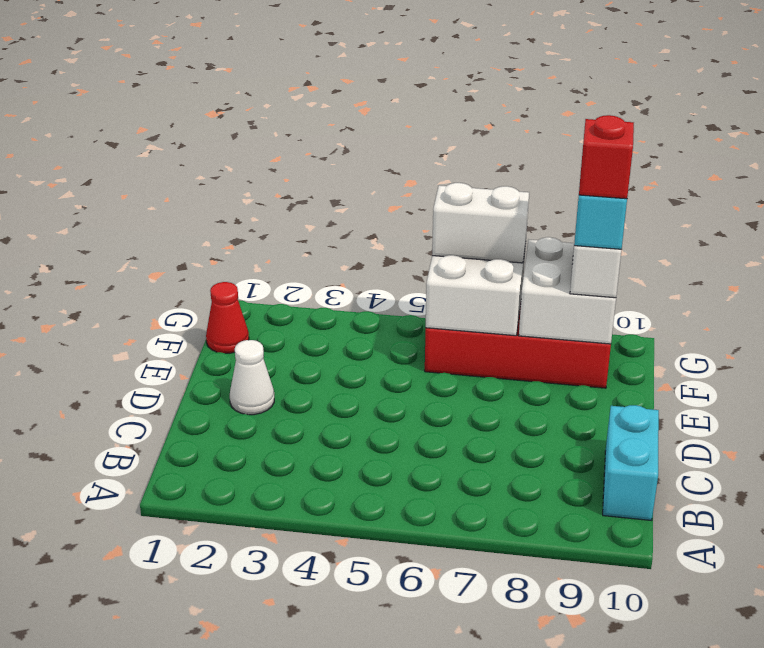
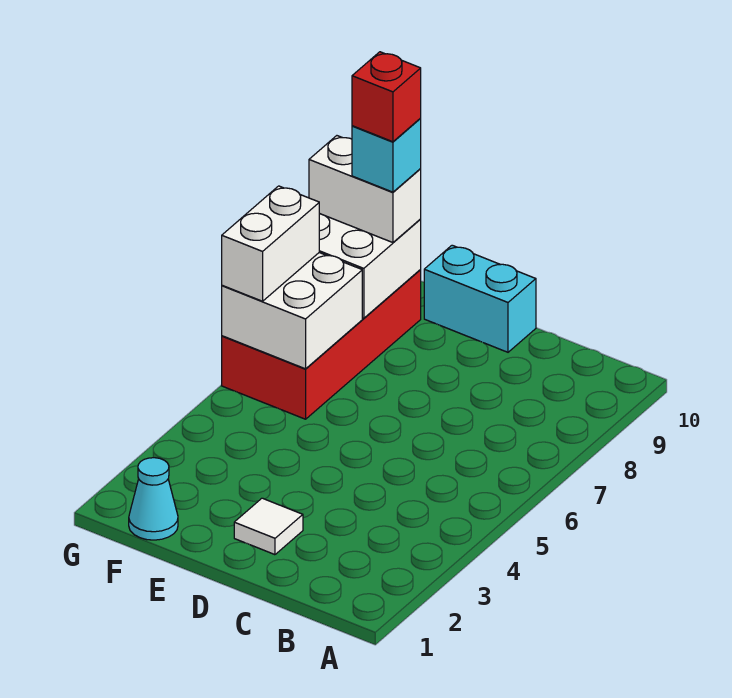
cyan 1x2 brick [603,405,659,520] -> cyan 1x2 brick moved to [424,245,536,352]
white 1x1 cone [230,340,274,415] -> white 1x1 tile [234,498,303,555]
red 1x1 cone [206,282,249,353] -> cyan 1x1 cone [129,458,178,540]

